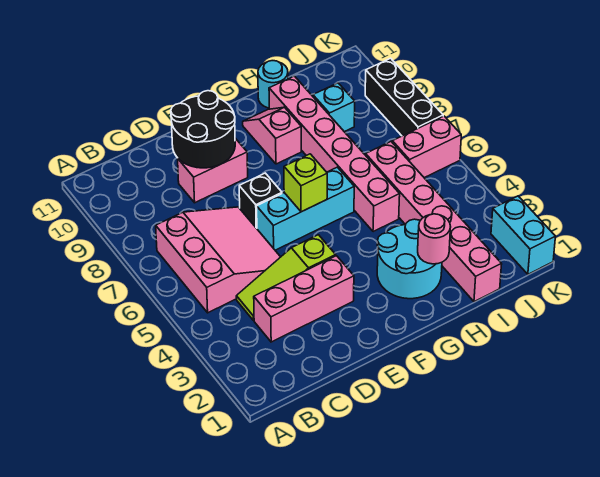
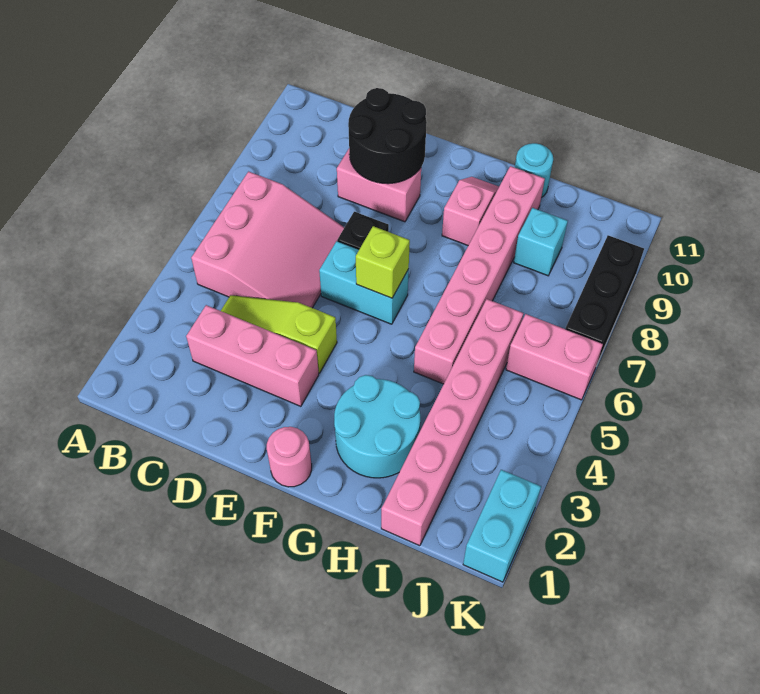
cyan 1x3 brick [257,167,354,250] -> cyan 1x2 brick [319,241,409,324]
pink 1x1 round brick [418,214,451,264] -> pink 1x1 round brick moved to [267,427,312,487]

